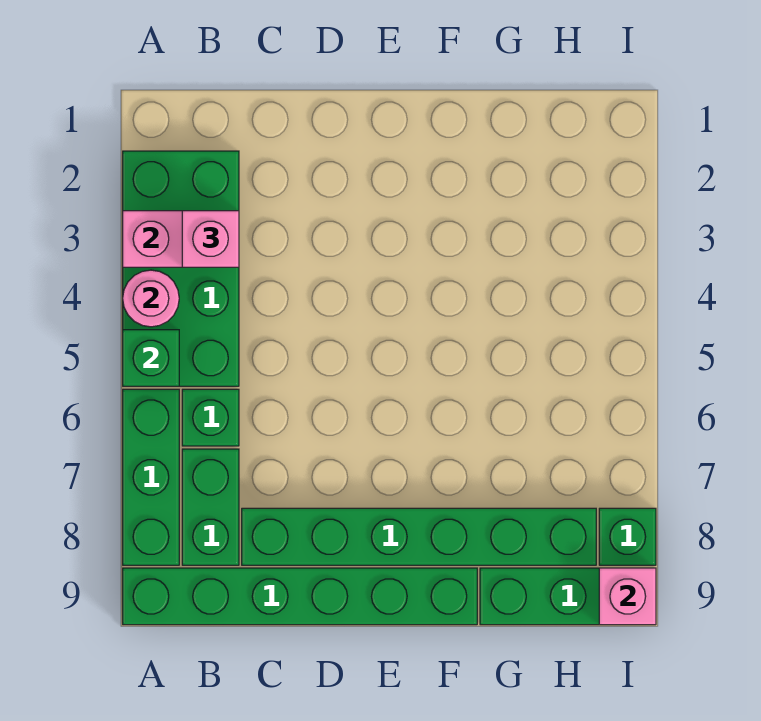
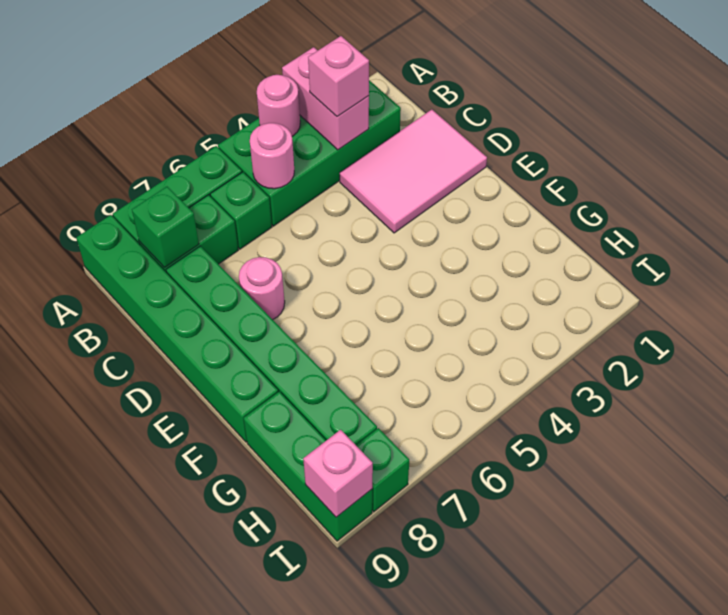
green 1x1 brick [123,330,179,386] -> green 1x1 brick moved to [132,187,199,268]
none -> pink 1x1 round brick [250,123,294,189]
none -> pink 2x3 tile [340,110,487,233]
none -> pink 1x1 round brick [239,257,285,320]

